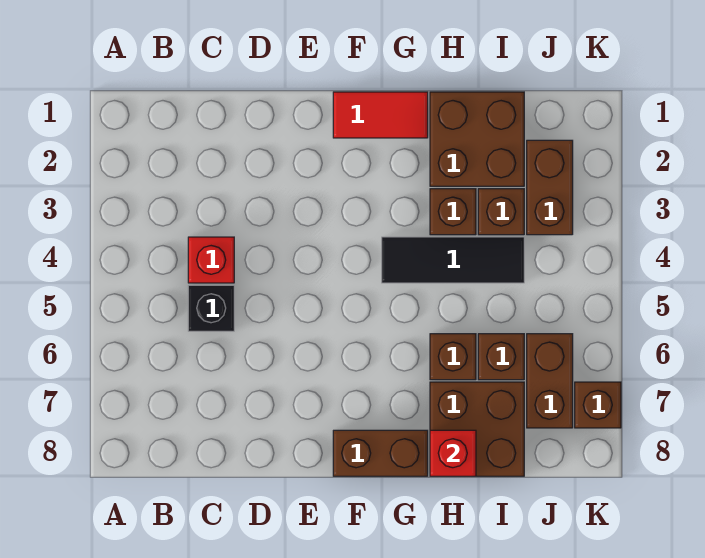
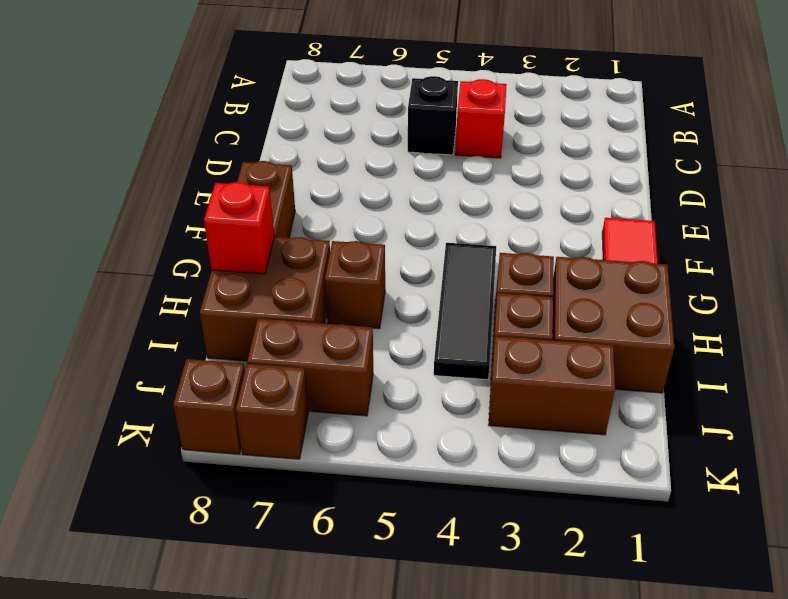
brown 1x1 brick [478,334,524,380] -> brown 1x1 brick moved to [173,359,245,454]

